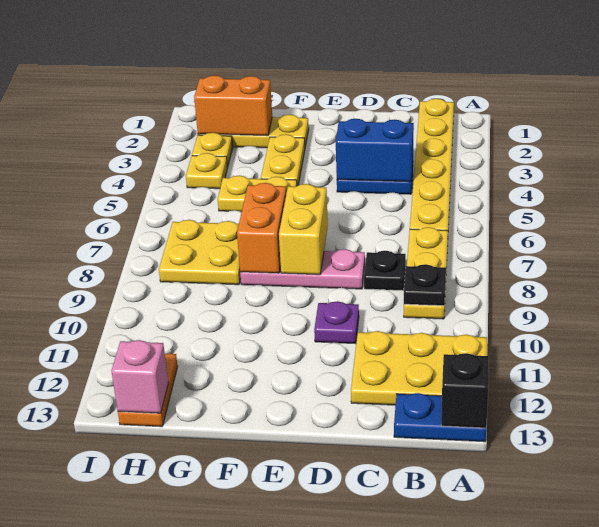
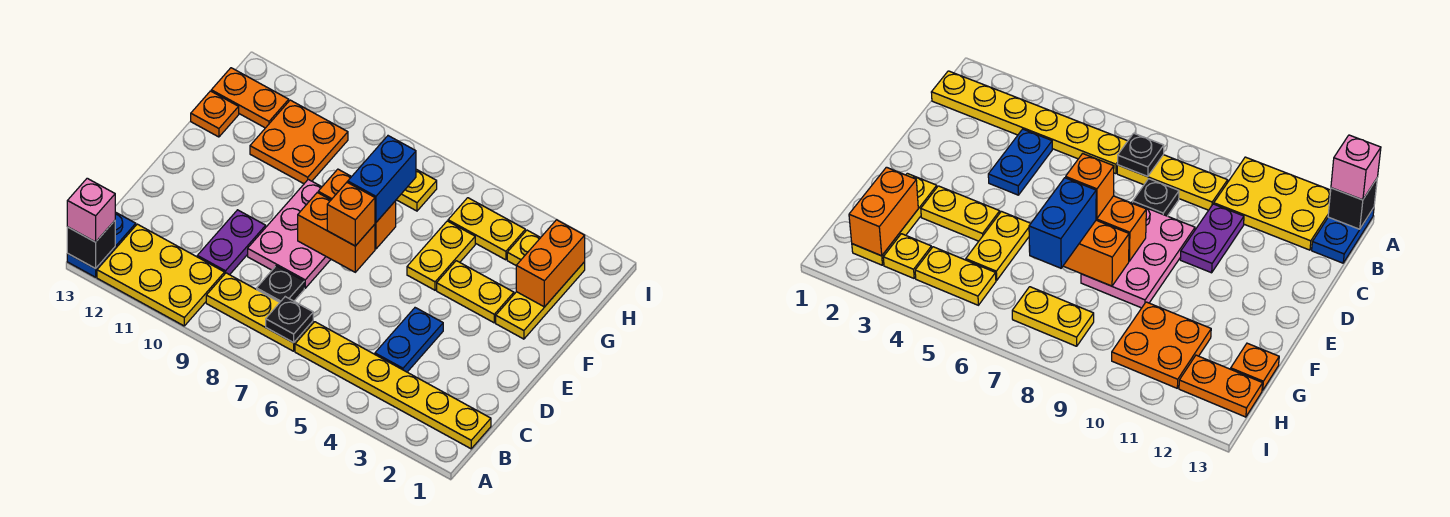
yellow 2x3 plate [351,331,487,405] -> yellow 2x3 plate turned to [97,224,225,326]
black 1x1 plate [404,264,446,306] -> black 1x1 plate moved to [266,297,313,343]
blue 1x2 brick [336,119,414,182] -> blue 1x2 brick moved to [348,136,416,223]
pink 1x3 plate [240,249,365,289] -> pink 2x3 plate [248,179,331,288]
purple 1x1 plate [314,301,359,344] -> purple 1x2 plate [197,210,266,275]
yellow 1x2 brick [279,184,328,275] -> orange 1x2 brick [298,193,375,272]
none -> orange 1x1 brick [327,182,375,246]
yellow 2x2 plate [159,220,241,285] -> yellow 1x2 plate [396,169,437,211]
none -> orange 2x2 plate [250,100,348,184]
none -> orange 1x1 plate [191,91,239,137]
yellow 1x1 plate [186,153,228,189] -> yellow 1x2 plate [448,198,525,260]
pink 1x1 brick [111,340,168,413] -> pink 1x1 brick moved to [67,178,115,242]

